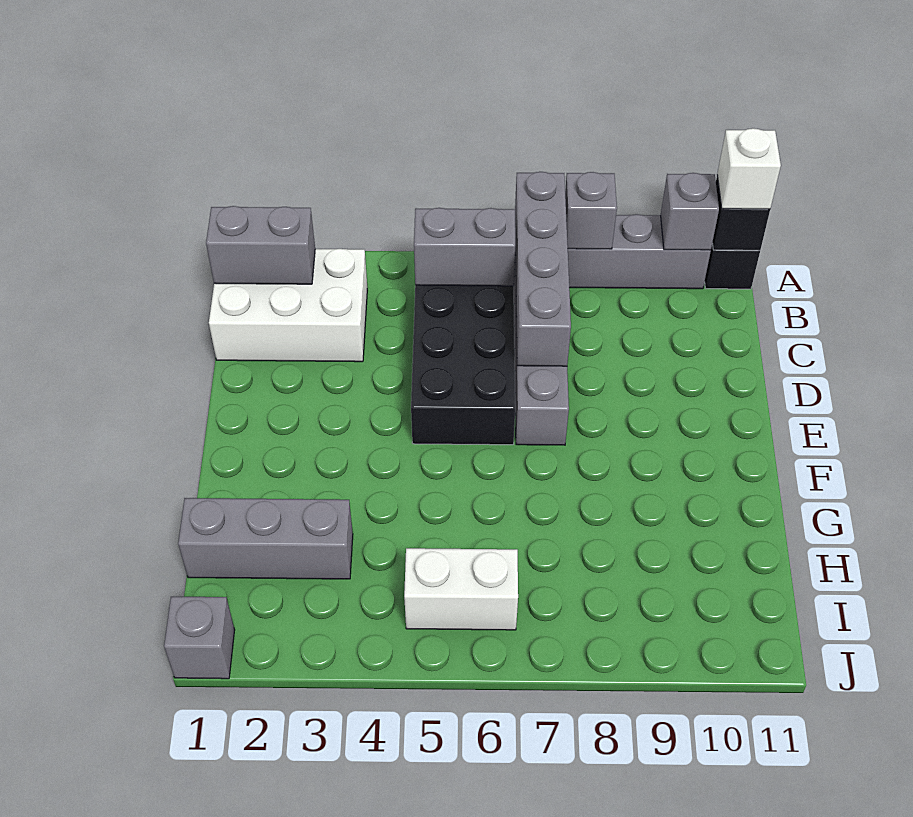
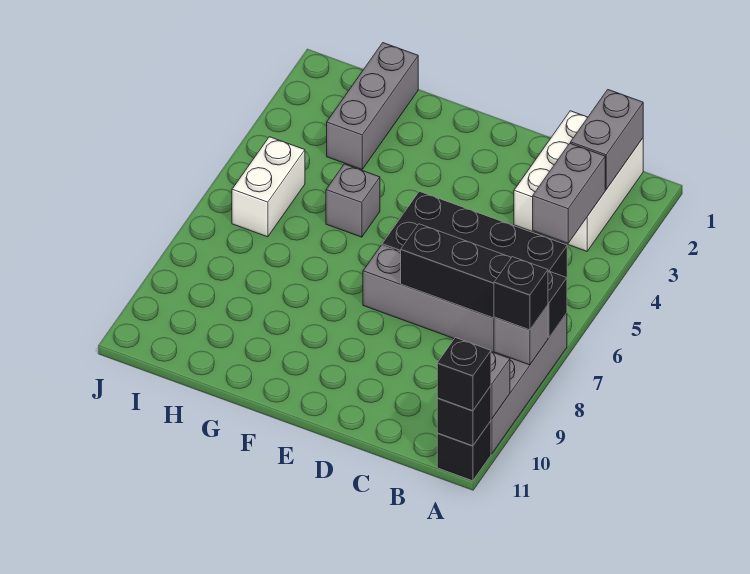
grey 1x4 brick [515,172,571,366] -> black 1x4 brick [401,224,567,338]
none -> black 1x1 brick [494,257,548,330]
white 1x1 brick [717,128,781,209] -> black 1x1 brick [437,338,491,411]
grey 1x2 brick [414,208,515,286] -> grey 1x2 brick moved to [533,143,605,243]
grey 1x1 brick [164,597,235,679] -> grey 1x1 brick moved to [326,164,380,237]

